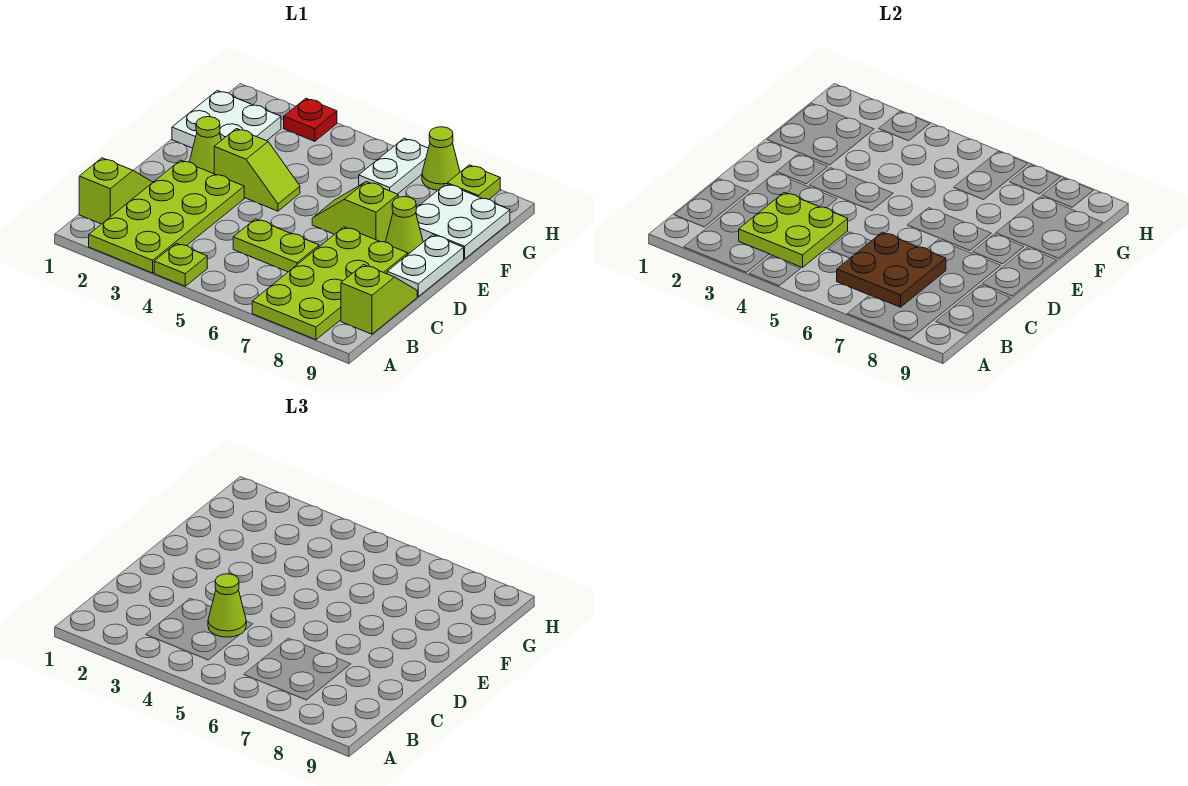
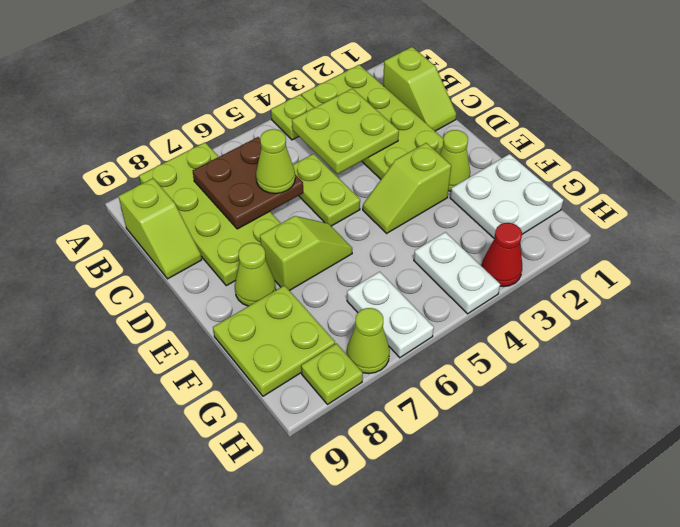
lime 1x1 cone [208,574,246,637] -> lime 1x1 cone moved to [256,129,295,194]
lime 1x2 plate [233,219,319,272] -> lime 1x2 plate turned to [293,154,360,226]
white 1x2 plate [387,235,464,296] -> white 1x2 plate moved to [414,232,500,314]
white 2x2 plate [416,184,510,259] -> lime 2x2 plate [213,285,335,396]
red 1x1 plate [284,98,337,141] -> red 1x1 cone [482,223,522,287]

